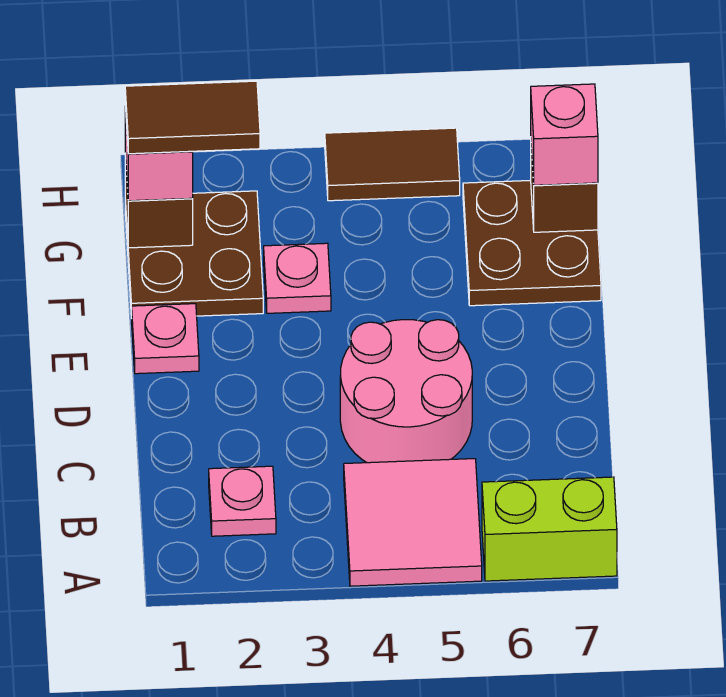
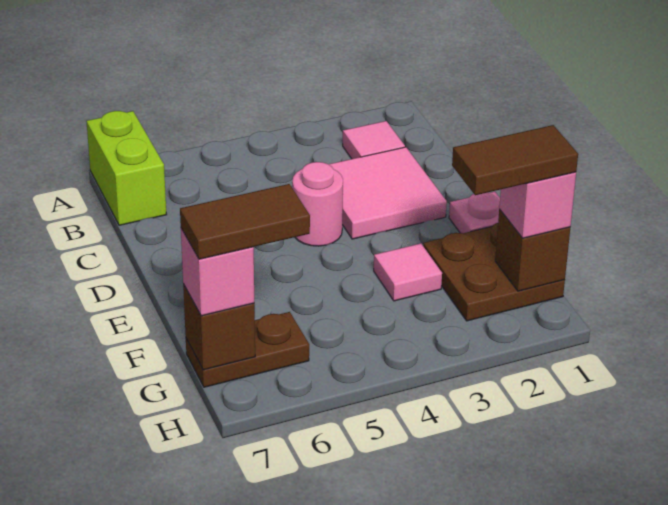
pink 2x2 tile [344,459,482,586] -> pink 2x2 tile moved to [329,147,447,239]
lime 1x2 brick [482,477,617,581] -> lime 1x2 brick turned to [86,111,167,225]
pink 1x1 plate [209,466,276,536] -> pink 1x1 tile [343,121,405,159]
pink 2x2 round brick [340,320,472,463] -> pink 1x1 round brick [292,162,343,246]
pink 1x1 plate [264,243,331,313] -> pink 1x1 tile [374,243,442,301]
brown 2x2 plate [463,180,601,306] -> brown 1x2 plate [186,312,309,387]
brown 1x2 tile [325,128,460,201] -> brown 1x2 tile moved to [180,184,310,259]

